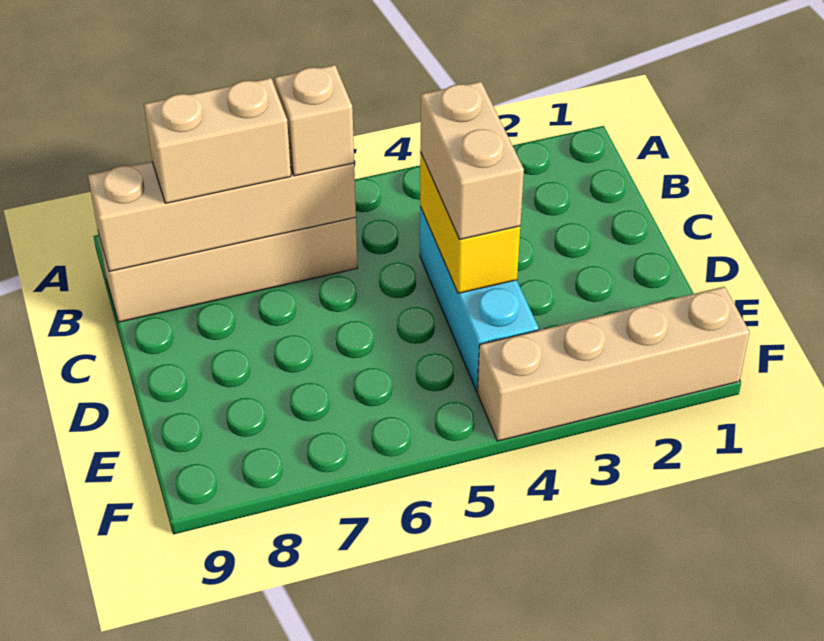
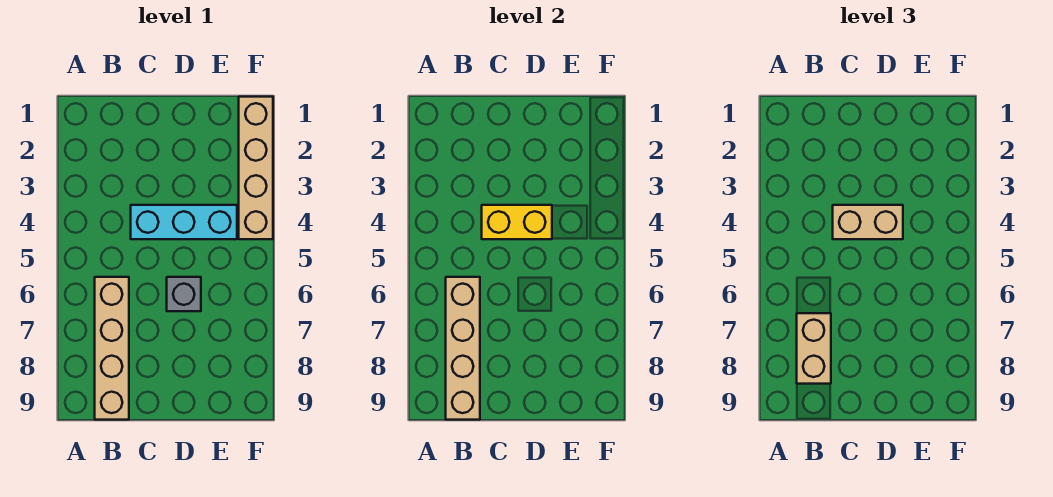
tan 1x1 brick [274,65,354,176] -> none
none -> grey 1x1 brick [167,277,201,311]

